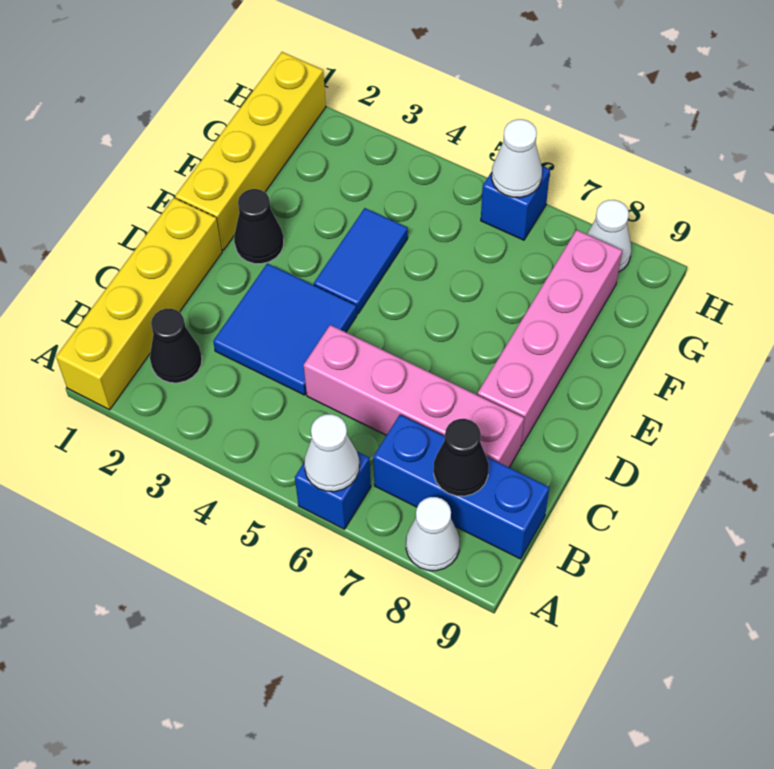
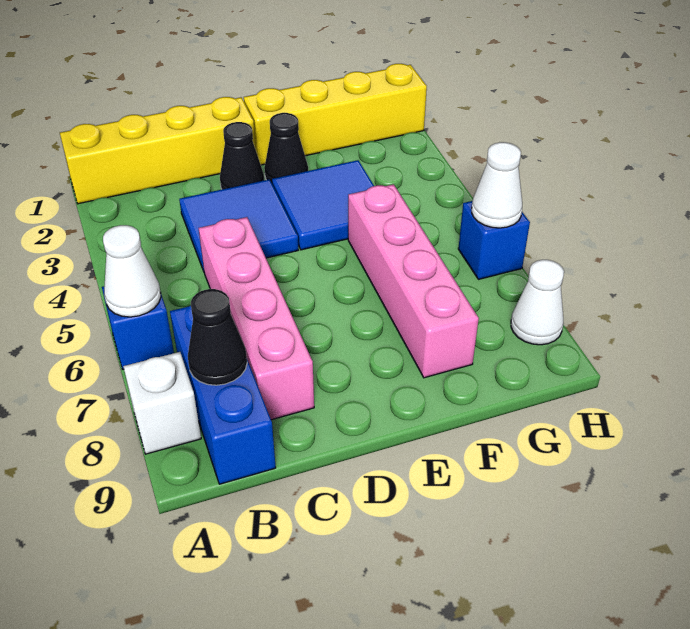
white 1x1 cone [406,497,460,571] -> white 1x1 brick [123,352,201,454]
black 1x1 cone [150,309,202,383] -> black 1x1 cone moved to [220,122,264,189]
pink 1x4 brick [478,230,622,446] -> pink 1x4 brick turned to [348,184,479,378]
blue 1x2 tile [314,208,408,314] -> blue 2x2 tile [272,160,374,250]

